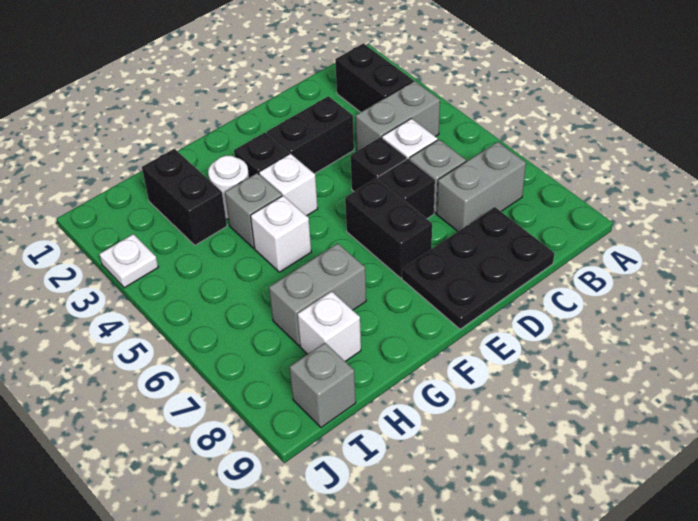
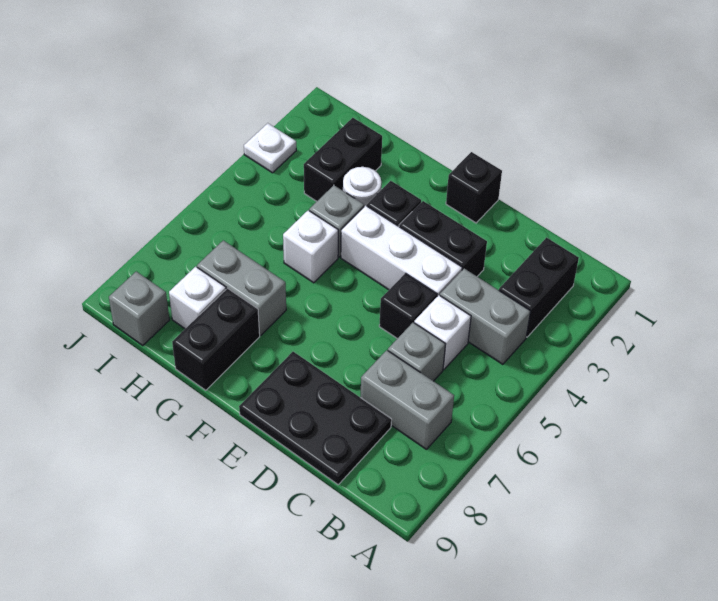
black 1x1 brick [378,159,435,219] -> black 1x1 brick moved to [446,152,502,223]
black 1x2 brick [345,178,432,278] -> black 1x2 brick moved to [172,288,260,390]
white 1x1 brick [259,154,318,216] -> white 1x3 brick [341,206,462,296]

